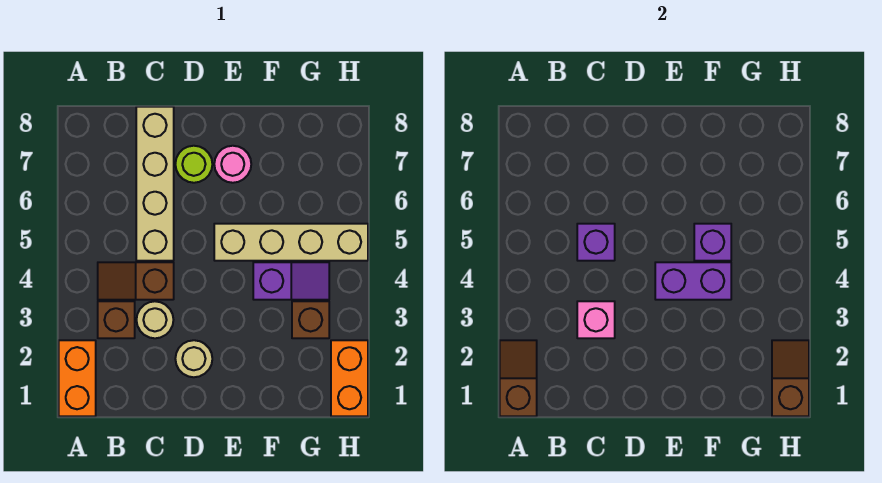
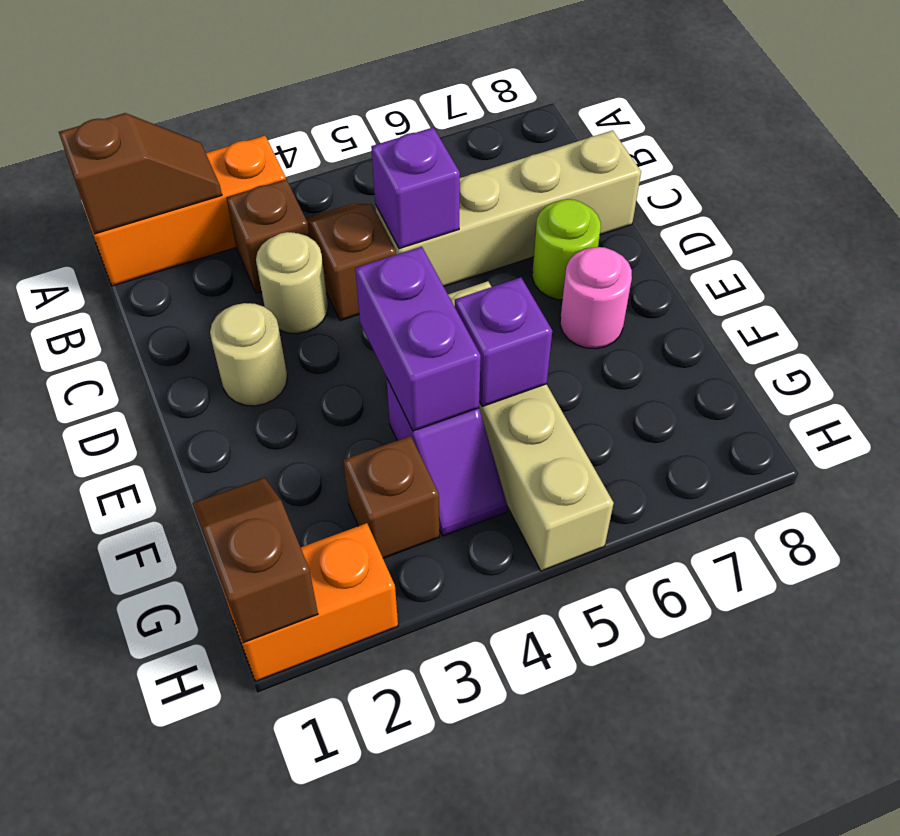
orange 1x2 brick [59,340,96,416] -> orange 1x3 brick [82,136,286,286]
pink 1x1 brick [577,301,615,338] -> none
brown 1x2 slope [772,340,809,416] -> brown 1x2 slope turned to [193,478,318,643]

